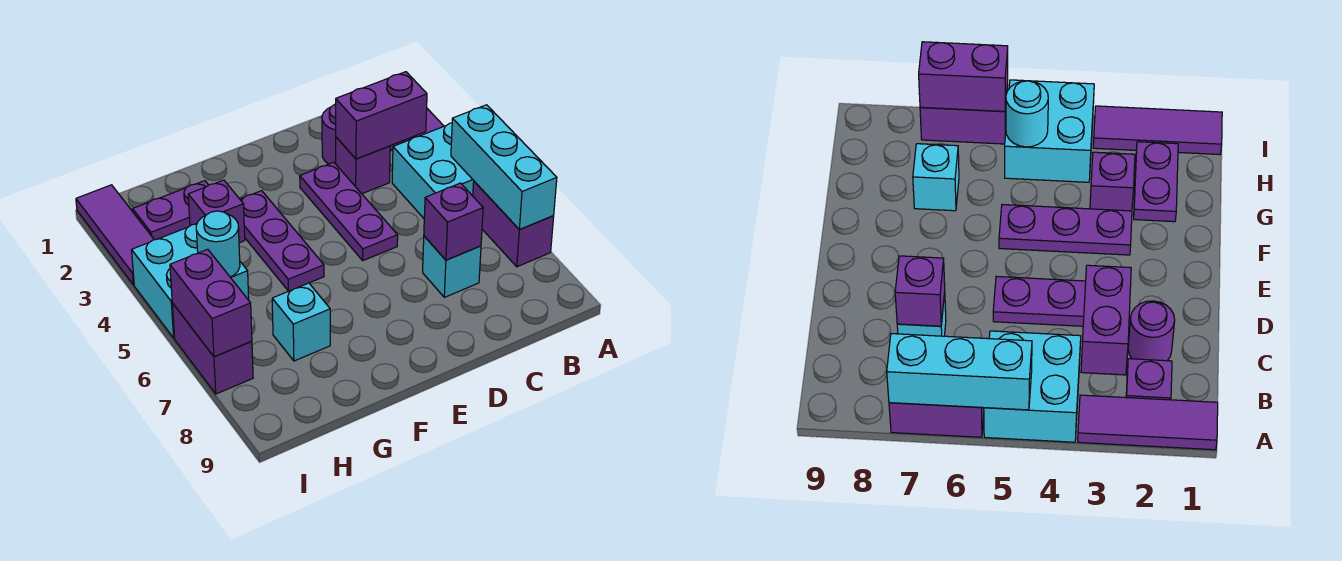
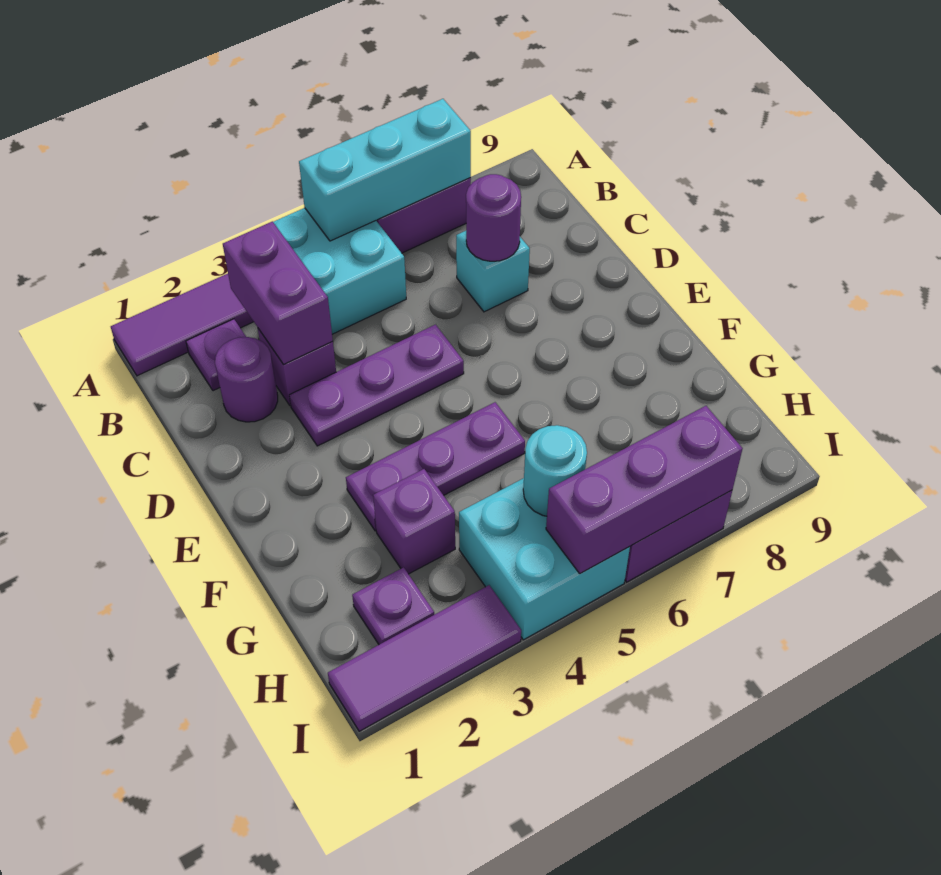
purple 1x1 brick [424,183,483,260] -> purple 1x1 round brick [466,174,521,261]
purple 1x2 plate [133,181,208,240] -> purple 1x1 plate [352,567,434,645]
cyan 1x1 brick [272,283,330,361] -> none
purple 1x2 brick [170,249,252,357] -> purple 1x3 brick [546,406,743,574]

